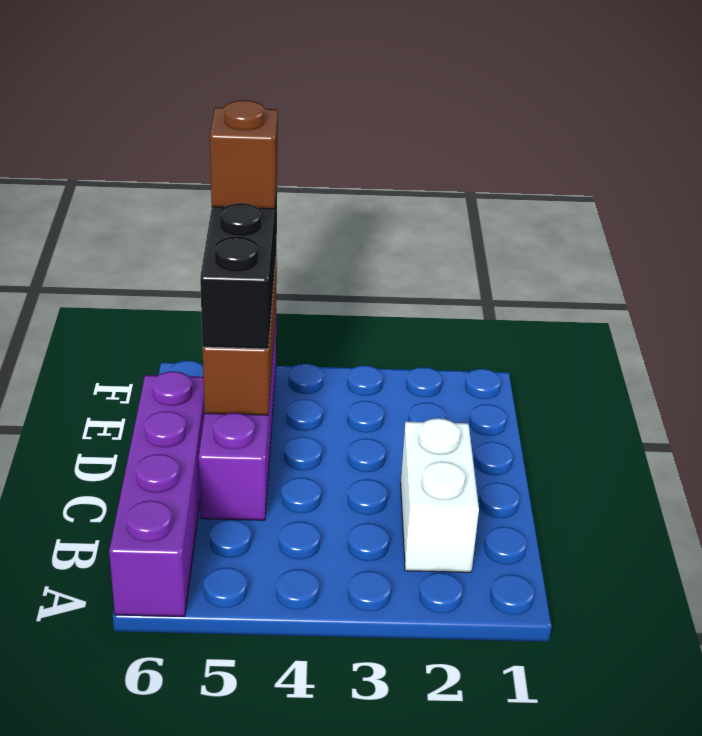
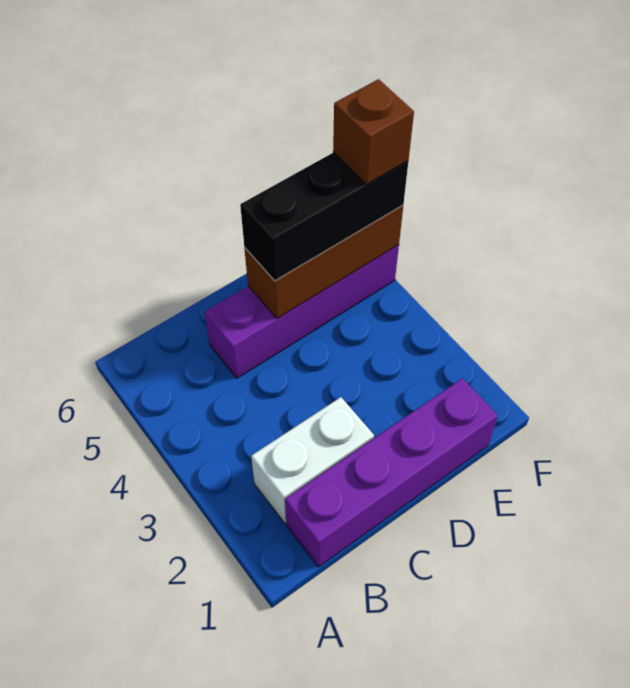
purple 1x4 brick [109,371,205,617] -> purple 1x4 brick moved to [285,378,498,567]

